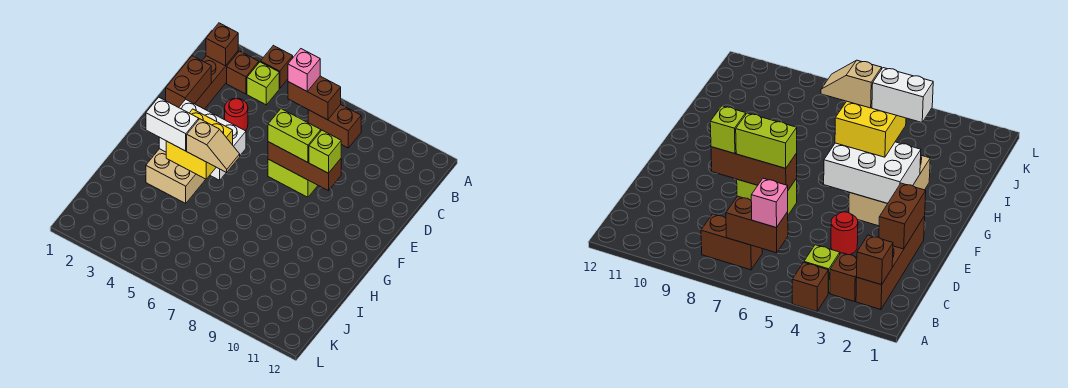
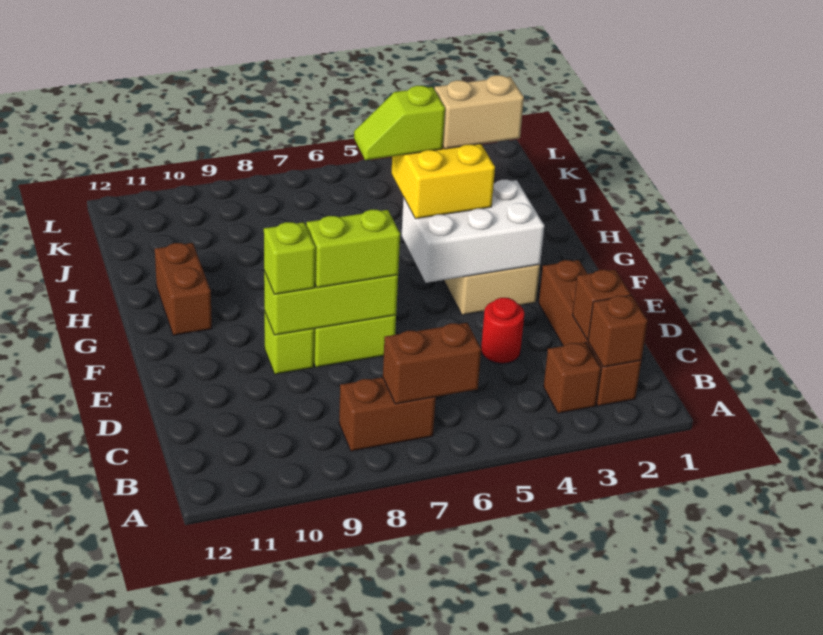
brown 1x1 brick [260,45,293,88] -> brown 1x1 brick moved to [572,270,631,340]
lime 1x1 brick [247,62,279,105] -> lime 1x1 brick moved to [264,311,314,374]
pink 1x1 brick [288,49,320,91] -> none
brown 1x2 brick [166,56,211,108] -> brown 1x2 brick moved to [155,243,212,335]
brown 1x3 brick [268,142,341,191] -> lime 1x3 brick [264,271,398,335]
white 1x2 brick [146,97,199,151] -> tan 1x2 brick [434,75,524,149]
tan 1x2 slope [187,119,240,173] -> lime 1x2 slope [354,86,445,160]

